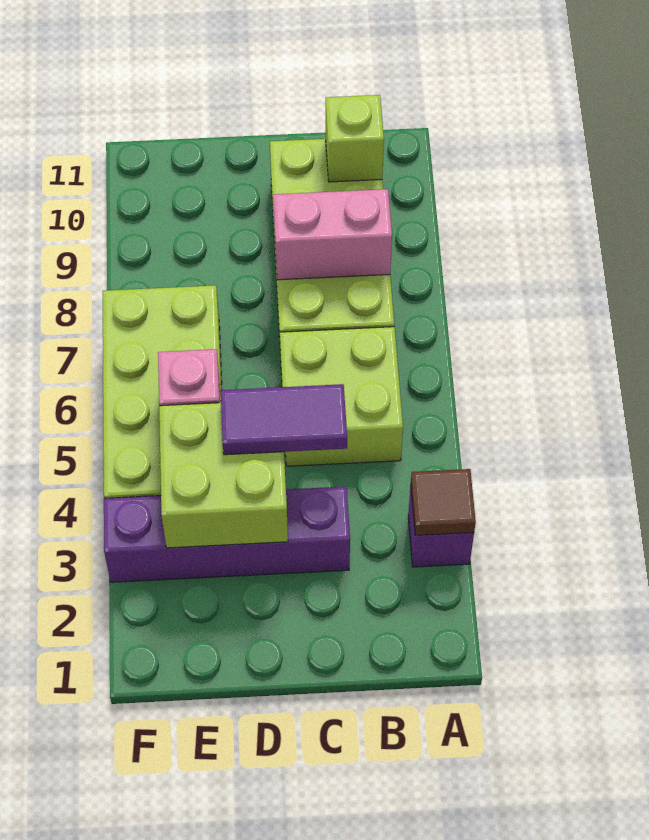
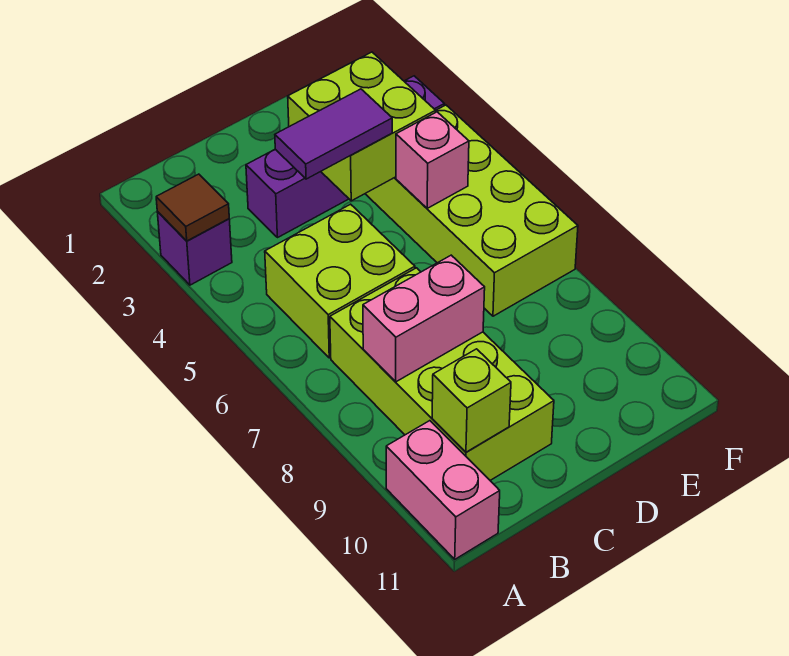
none -> pink 1x2 brick [386,421,500,559]

